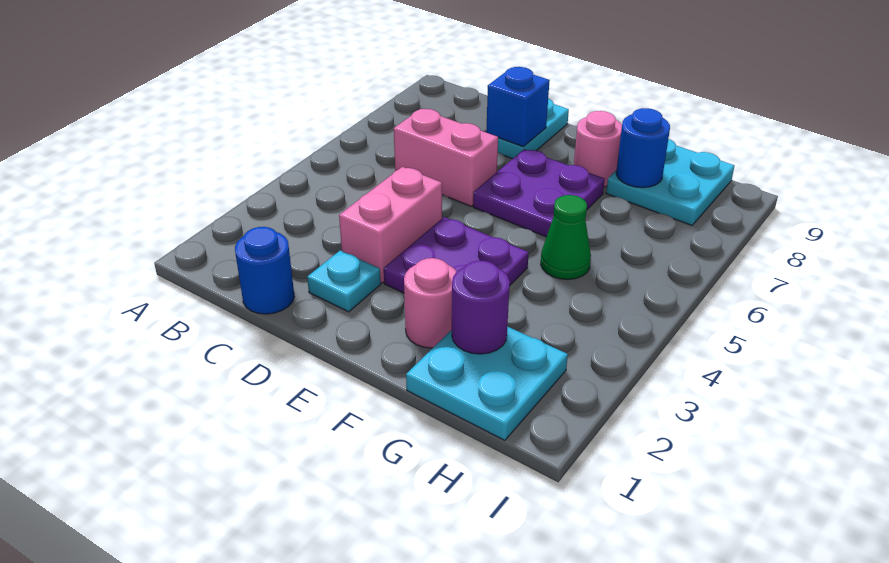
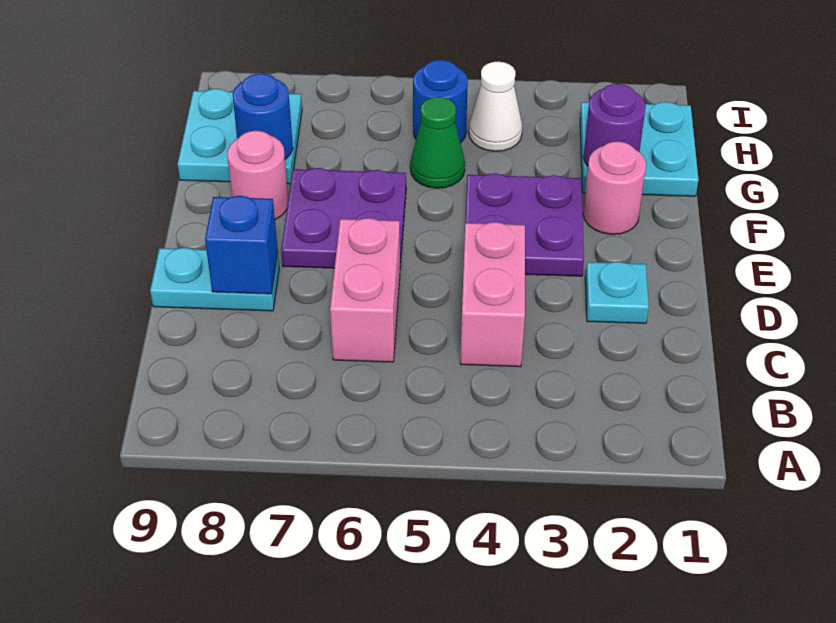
blue 1x1 round brick [235,227,295,314] -> blue 1x1 round brick moved to [413,60,468,143]
pink 1x2 brick [339,167,442,283] -> pink 1x2 brick turned to [460,222,525,367]
none -> white 1x1 cone [469,61,522,151]

